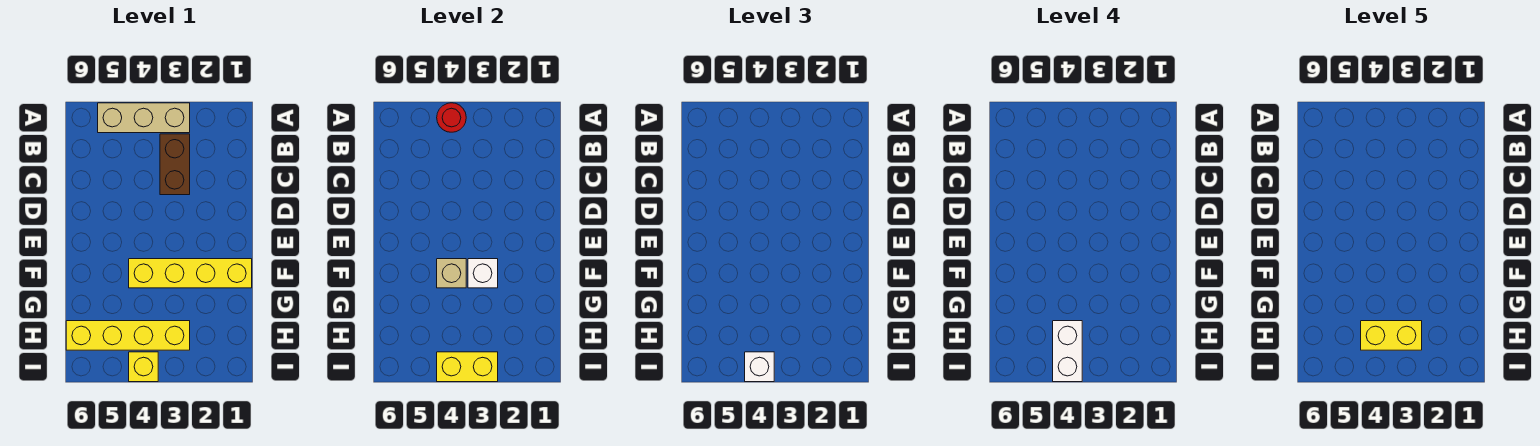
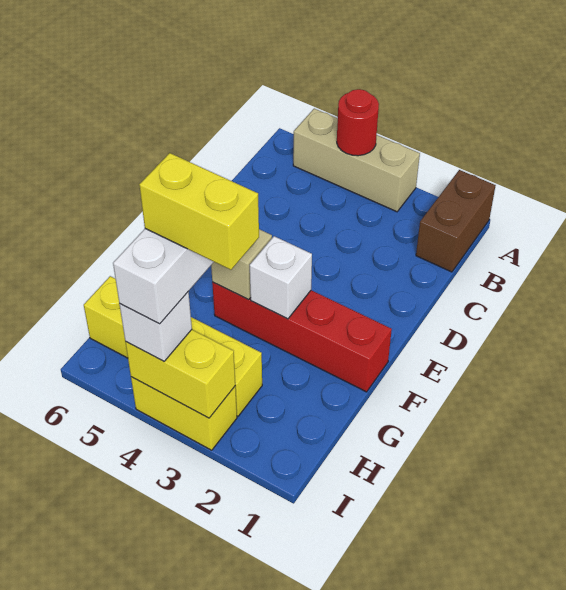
brown 1x2 brick [160,134,190,195] -> brown 1x2 brick moved to [416,170,496,272]
yellow 1x4 brick [129,259,252,288] -> red 1x4 brick [212,282,392,392]
yellow 1x1 brick [129,352,158,382] -> yellow 1x2 brick [131,377,237,450]

